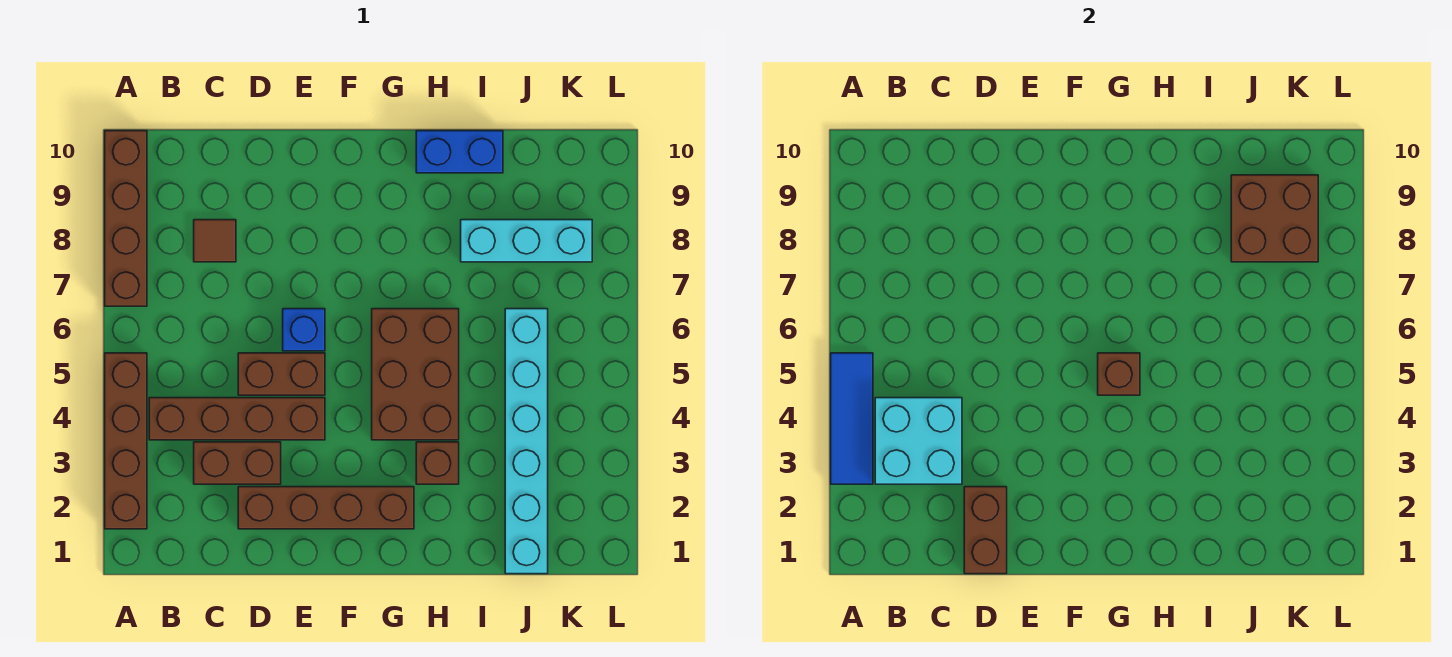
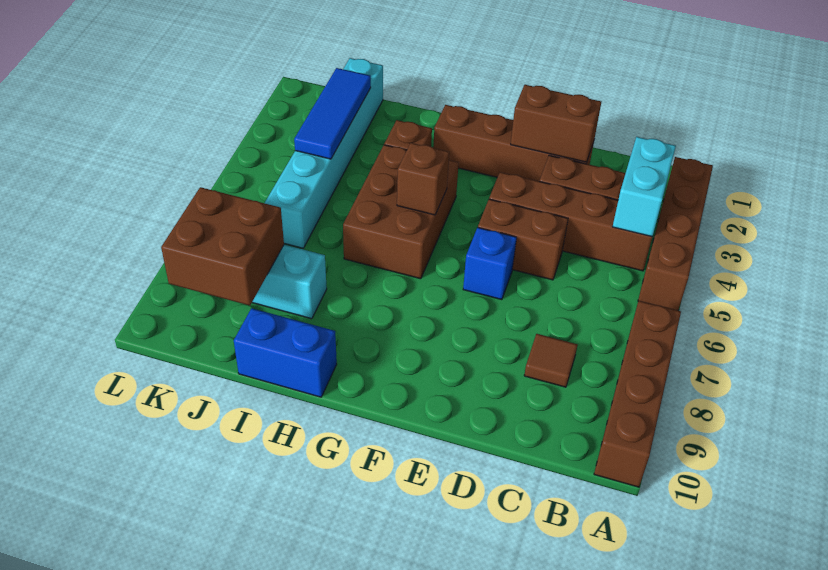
blue 1x3 tile [831,353,873,484] -> blue 1x3 tile moved to [294,68,371,159]
cyan 2x2 brick [875,398,962,484] -> cyan 1x2 brick [613,137,676,237]
brown 1x2 brick [964,487,1007,574] -> brown 1x2 brick turned to [511,85,601,162]

